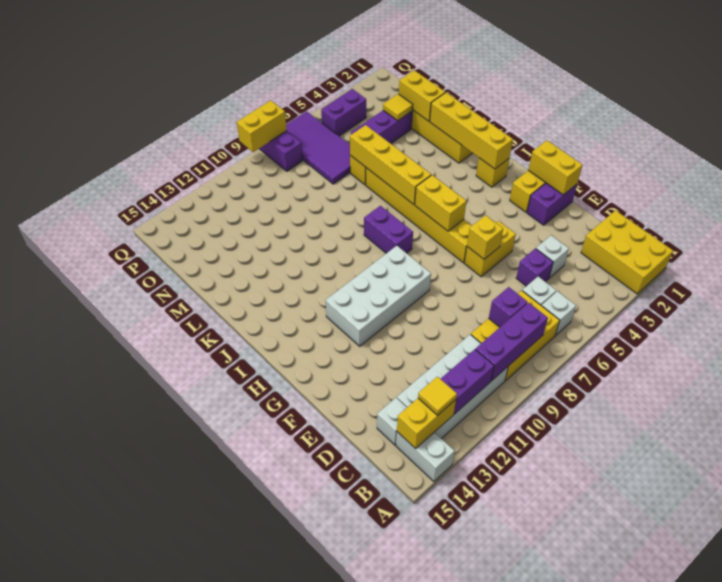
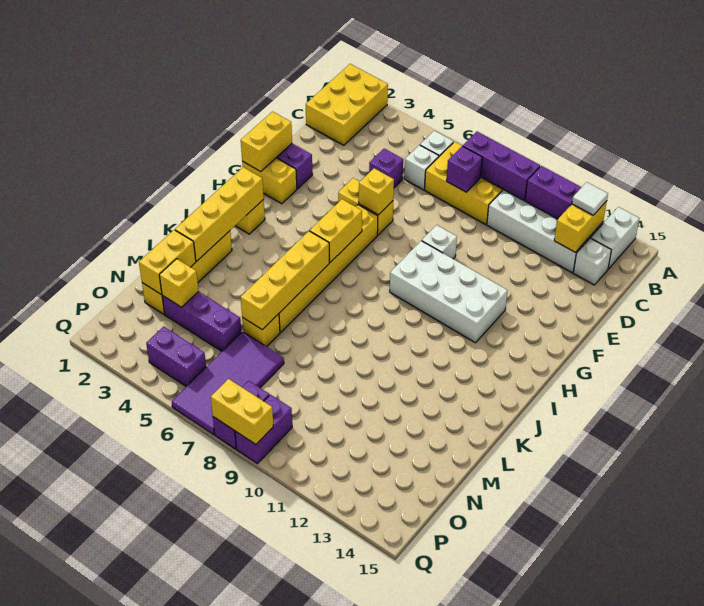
yellow 1x2 brick [397,399,456,449] -> yellow 1x2 brick turned to [554,201,607,252]
yellow 1x1 tile [418,377,457,416] -> white 1x1 tile [572,182,608,215]
white 1x1 brick [536,235,569,278] -> white 1x1 brick moved to [422,225,457,259]
purple 1x2 brick [364,206,413,253] -> purple 1x2 brick moved to [235,395,292,464]
yellow 1x1 tile [383,94,413,121] -> yellow 1x1 brick [159,259,199,307]

